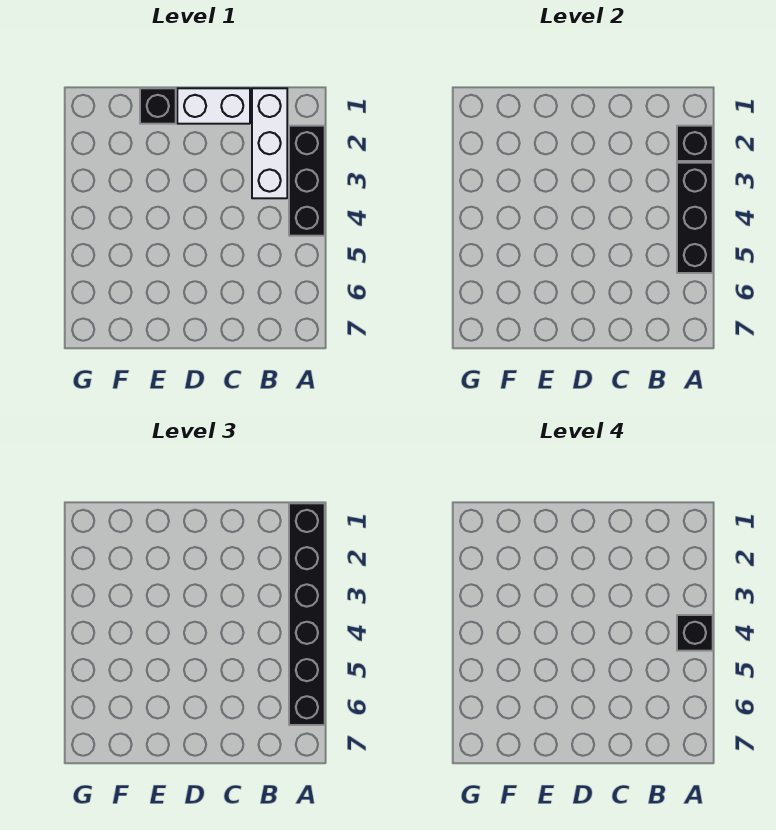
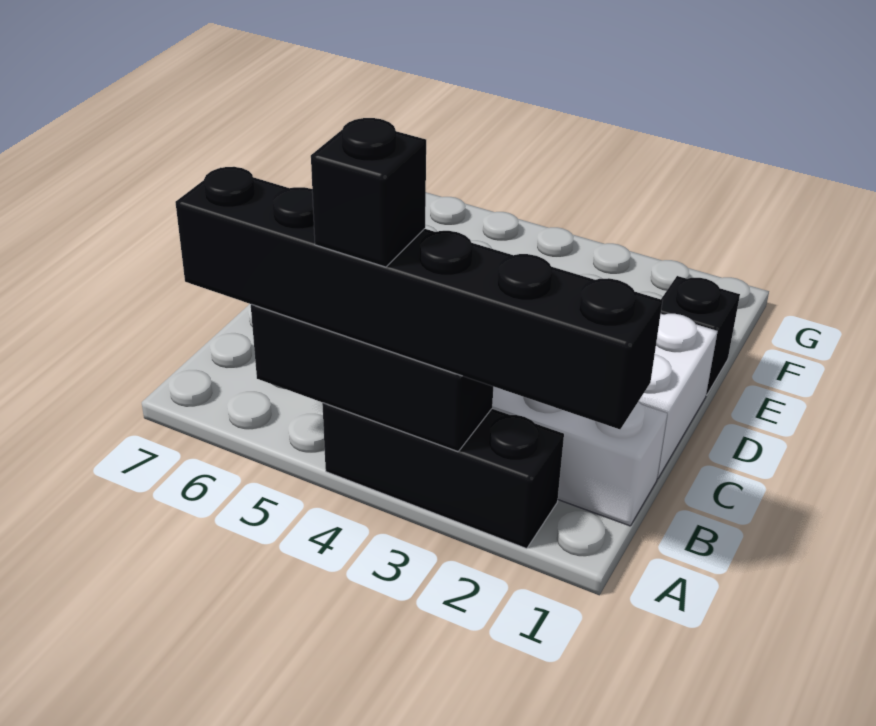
black 1x1 brick [677,126,713,161] -> none

